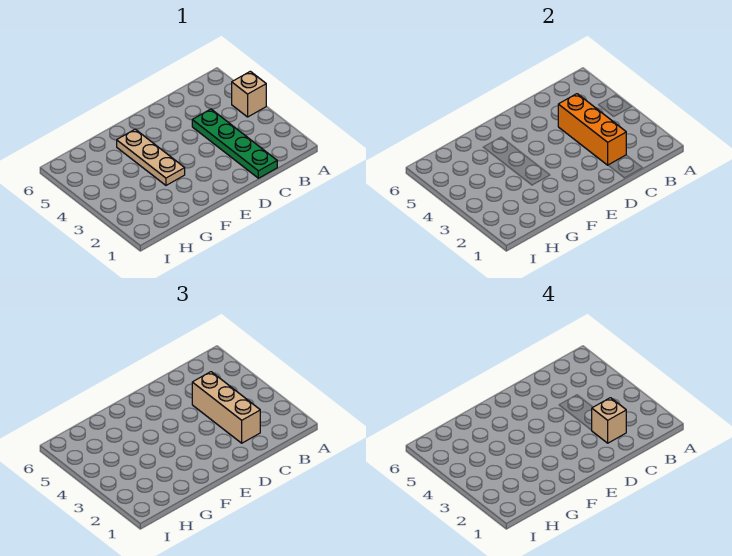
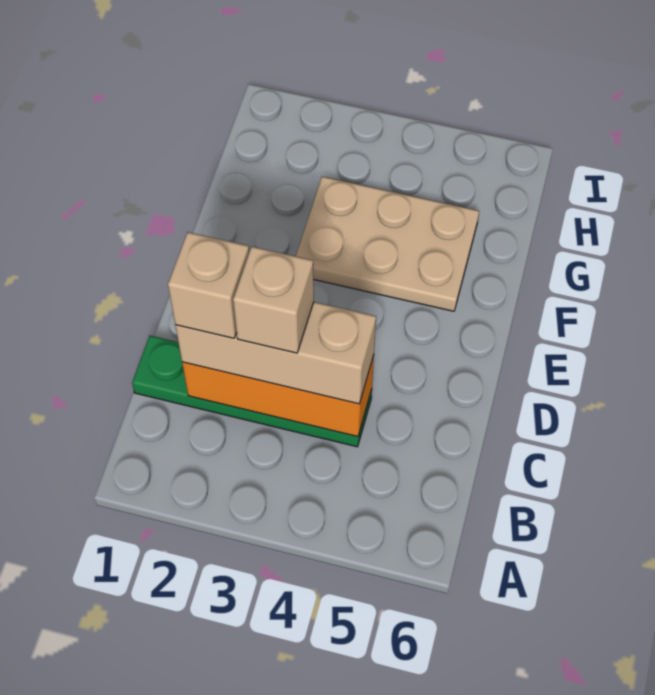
tan 1x1 brick [232,71,266,117] -> tan 1x1 brick moved to [233,247,314,353]
tan 1x3 plate [117,129,185,185] -> tan 2x3 plate [296,177,479,311]

